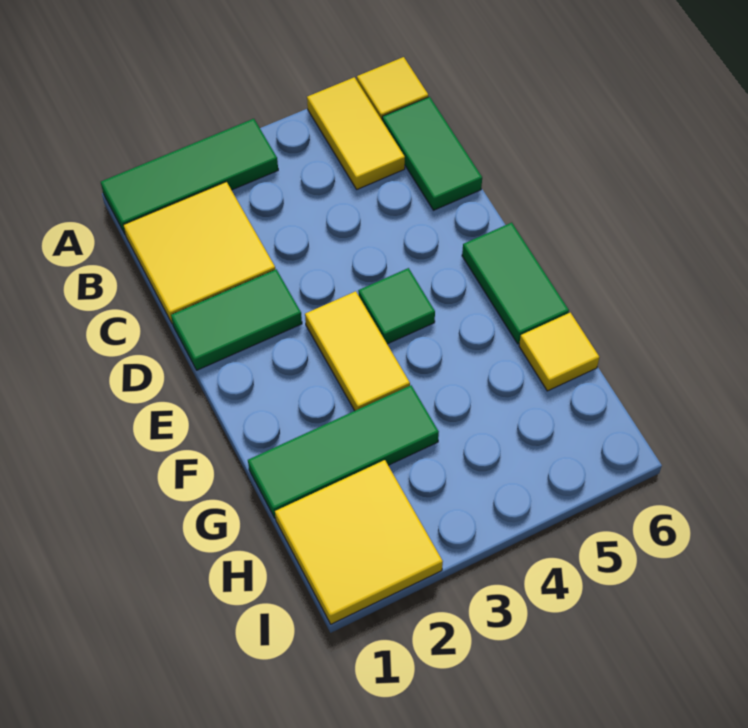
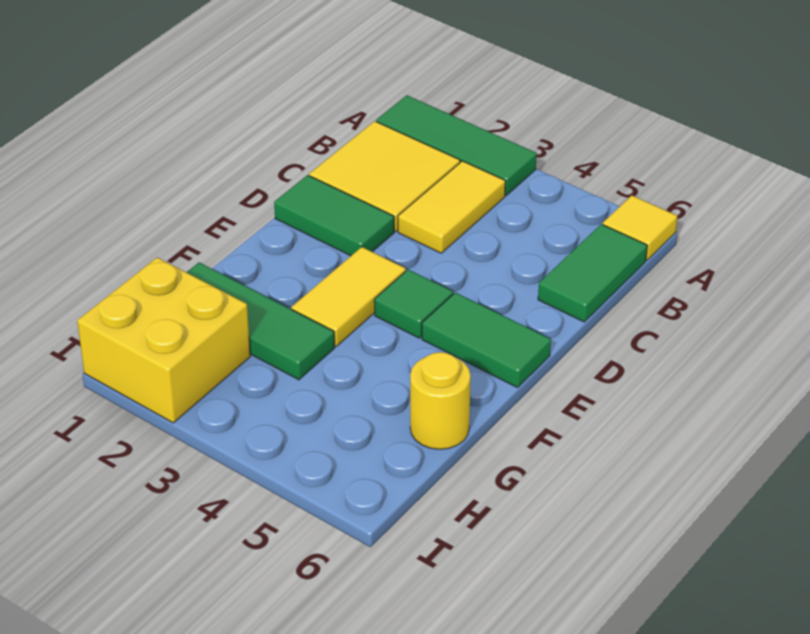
yellow 1x2 tile [307,77,405,189] -> yellow 1x2 tile moved to [398,161,505,253]
green 1x2 tile [462,223,569,344] -> green 1x2 tile turned to [422,293,551,388]
yellow 1x1 tile [519,313,599,391] -> yellow 1x1 round brick [410,352,471,449]
yellow 2x2 tile [275,460,443,624] -> yellow 2x2 brick [77,258,250,423]

